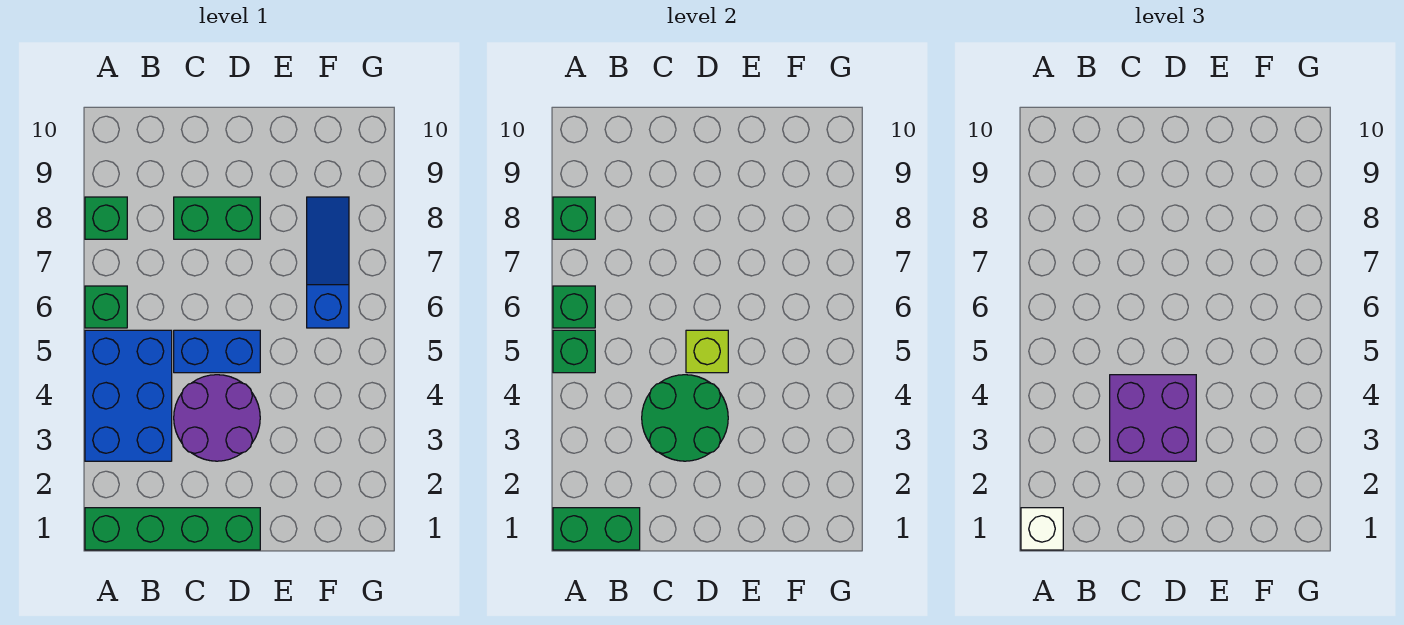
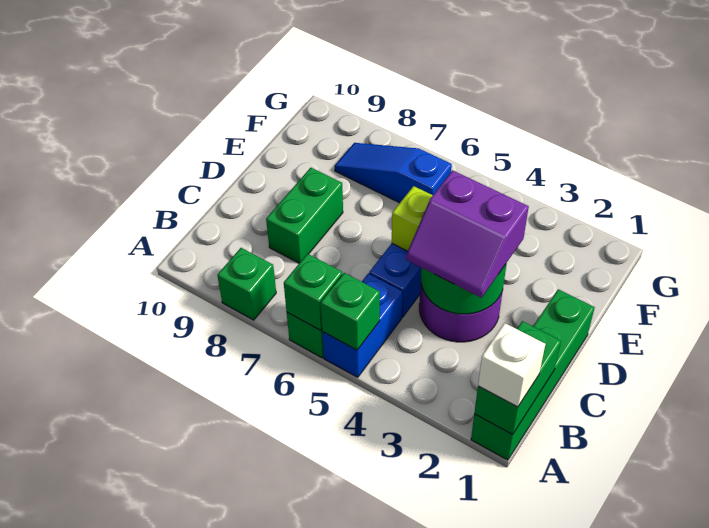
blue 2x3 brick [85,330,172,461] -> blue 1x2 brick [322,273,402,377]
green 1x1 brick [553,197,595,239] -> none
purple 2x2 brick [1110,375,1196,461] -> purple 2x2 slope [406,170,529,298]

